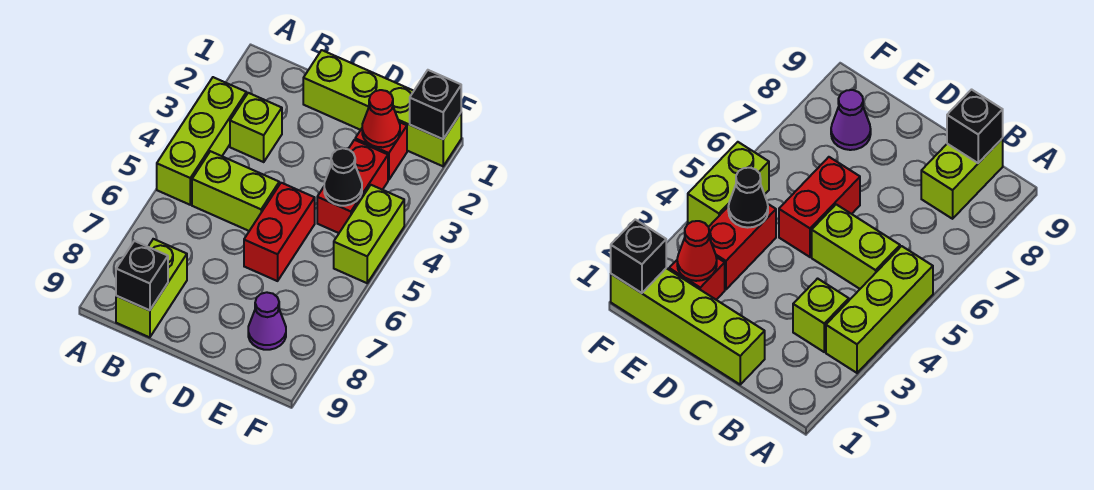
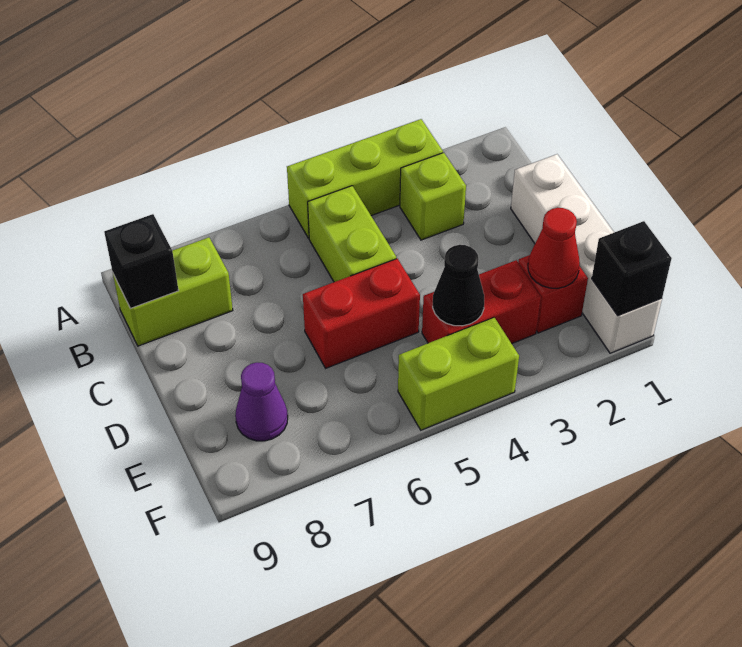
lime 1x4 brick [303,50,461,166] -> white 1x4 brick [511,154,662,353]

